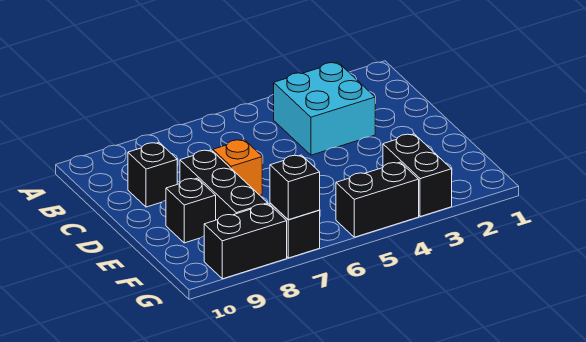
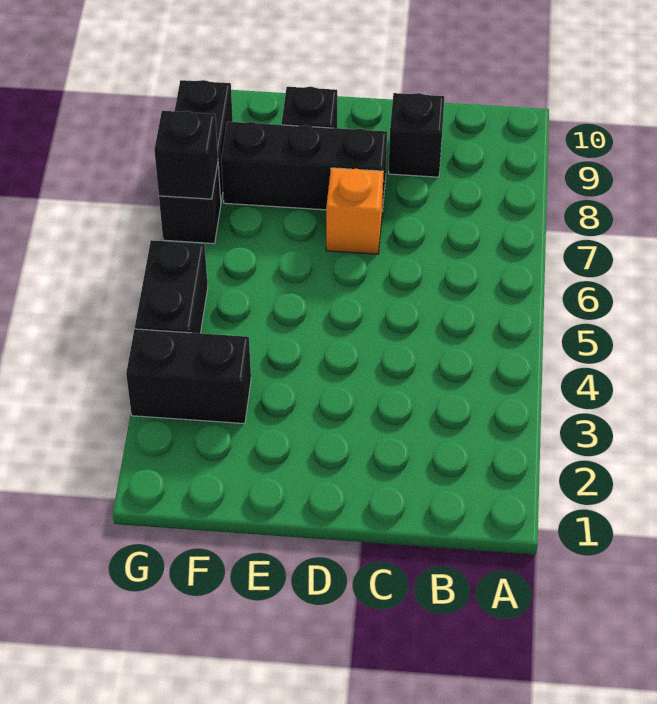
cyan 2x2 brick [274,62,375,155] -> none

